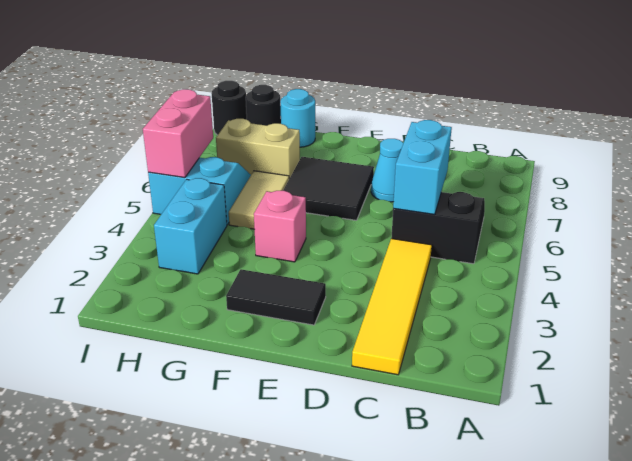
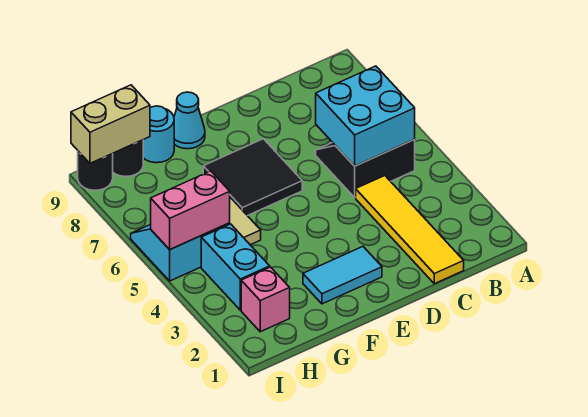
cyan 1x2 brick [393,120,452,215] -> cyan 2x2 brick [316,66,415,166]
cyan 1x1 cone [371,139,403,202] -> cyan 1x1 cone moved to [174,92,205,149]
black 1x2 tile [226,269,326,325] -> cyan 1x2 tile [303,247,382,304]
pink 1x1 brick [254,191,306,262] -> pink 1x1 brick moved to [241,267,290,332]
tan 1x2 brick [216,119,300,178] -> tan 1x2 brick moved to [71,85,150,163]
pink 1x2 brick [143,89,213,178] -> pink 1x2 brick turned to [151,171,230,250]

